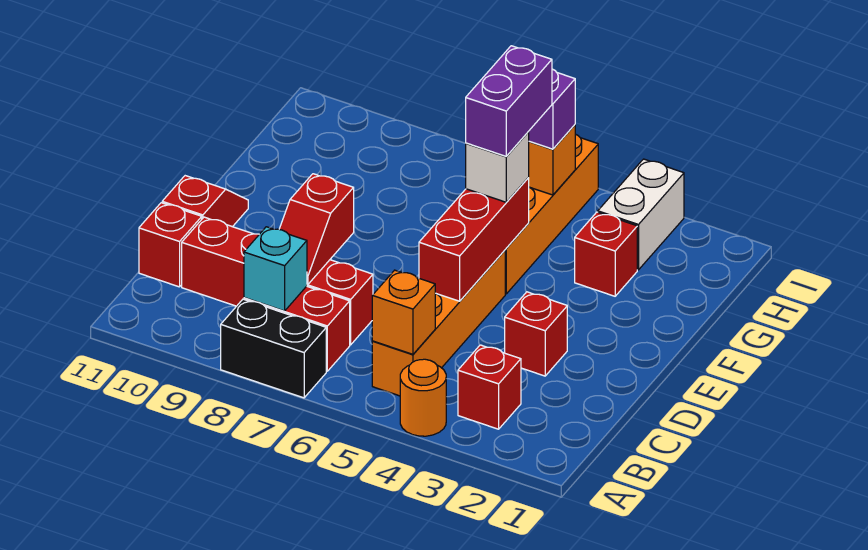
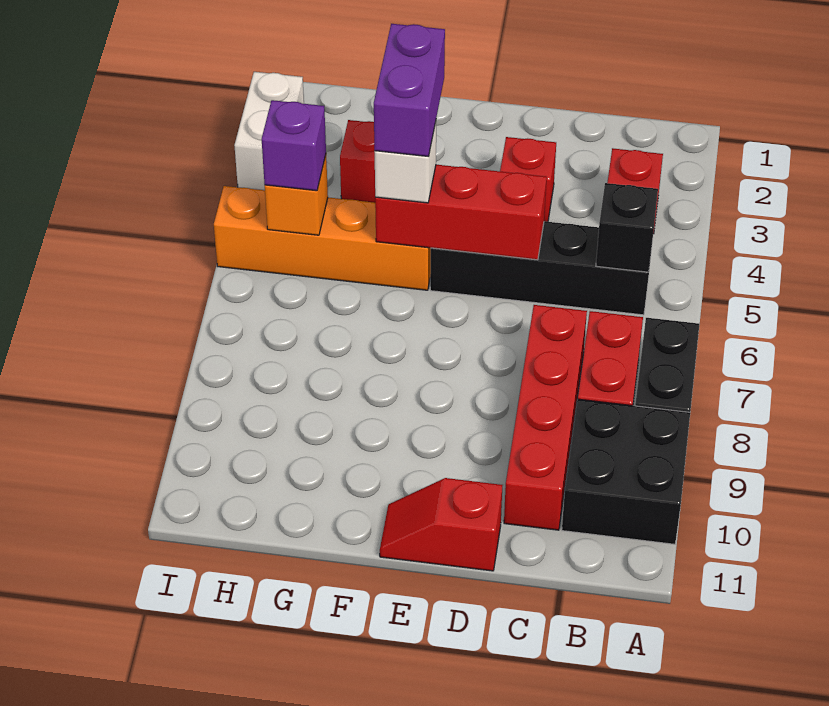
orange 1x1 round brick [400,359,446,436] -> none
none -> black 2x2 brick [562,399,690,544]
orange 1x4 brick [372,250,505,396] -> black 1x4 brick [430,221,652,315]
orange 1x1 brick [372,270,436,354] -> black 1x1 brick [596,183,658,272]
cyan 1x1 brick [244,227,307,311] -> none
red 1x2 slope [279,174,354,284] -> none
red 1x1 brick [139,203,202,287] -> none
purple 1x2 brick [466,46,552,156] -> purple 1x2 brick turned to [374,24,445,157]
white 1x2 brick [598,159,684,270] -> white 1x2 brick turned to [234,72,304,190]

